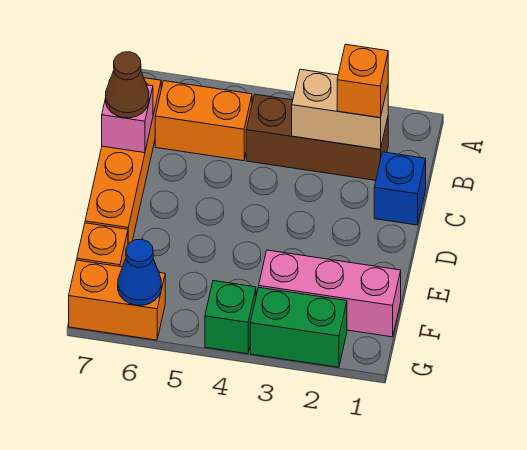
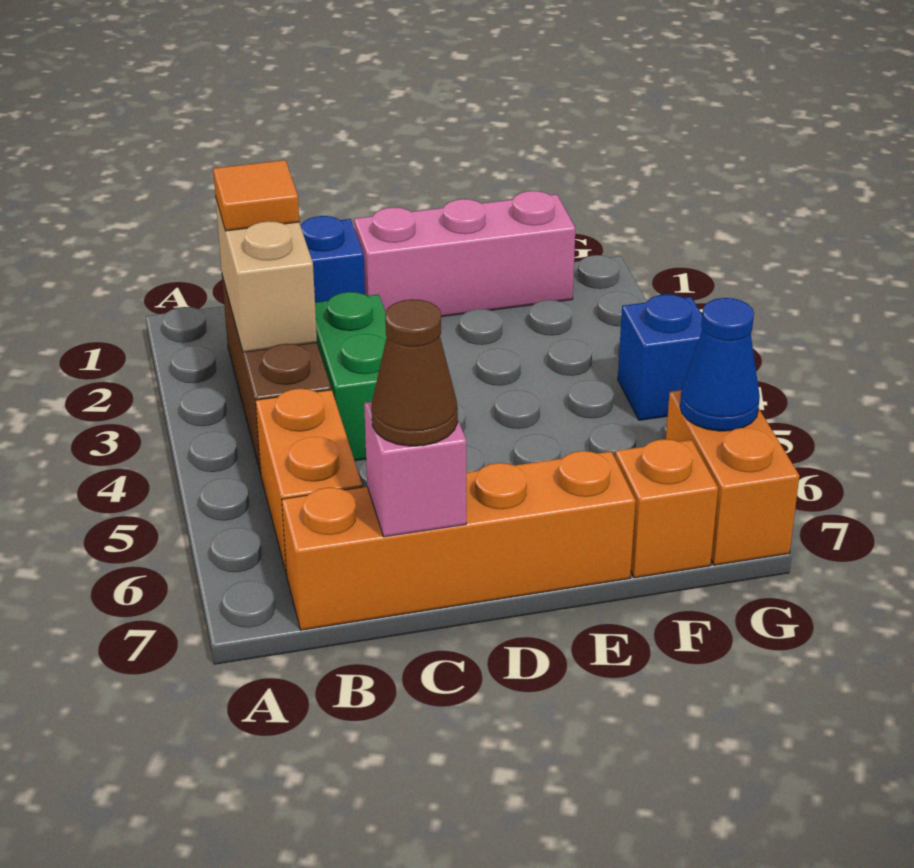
orange 1x1 brick [337,44,388,118] -> orange 1x1 tile [213,160,299,231]
pink 1x3 brick [259,250,401,337] -> pink 1x3 brick turned to [354,191,575,317]
green 1x2 brick [250,287,347,367] -> green 1x2 brick moved to [315,292,387,461]
green 1x1 brick [205,281,256,354] -> blue 1x1 brick [618,294,702,420]

